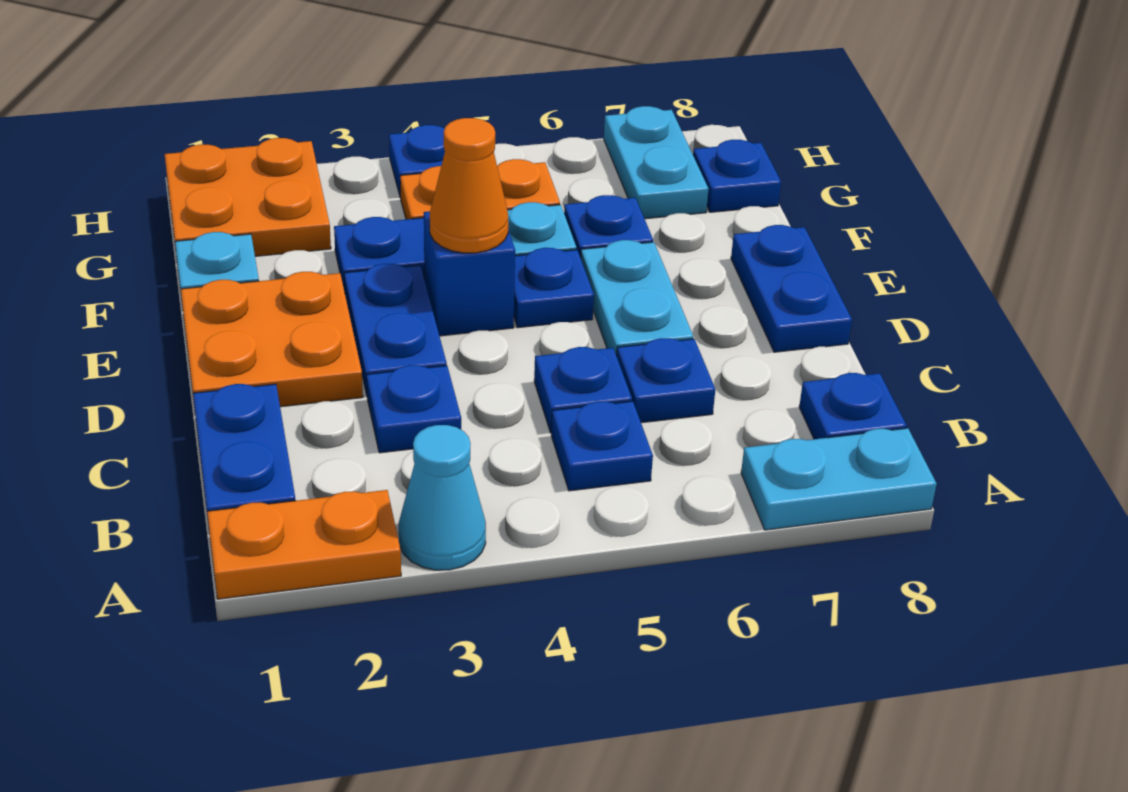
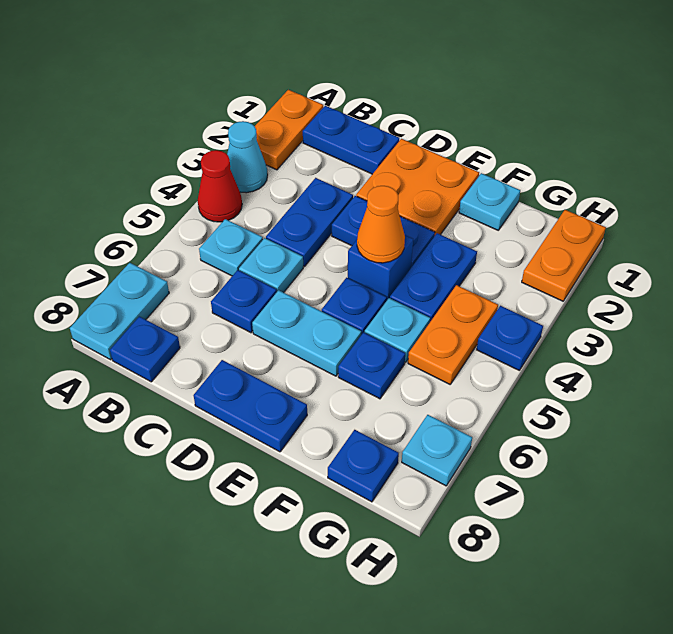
none -> red 1x1 cone [198,150,242,222]
blue 1x1 plate [551,401,653,491] -> cyan 1x1 plate [199,219,263,276]
blue 1x1 plate [367,365,461,453] -> blue 1x2 plate [266,178,353,266]
blue 1x1 plate [534,347,632,433] -> cyan 1x1 plate [239,238,303,293]
orange 2x2 plate [165,138,331,256] -> orange 1x2 plate [522,210,606,301]
cyan 1x2 plate [604,106,708,219] -> cyan 1x1 plate [402,415,472,486]

